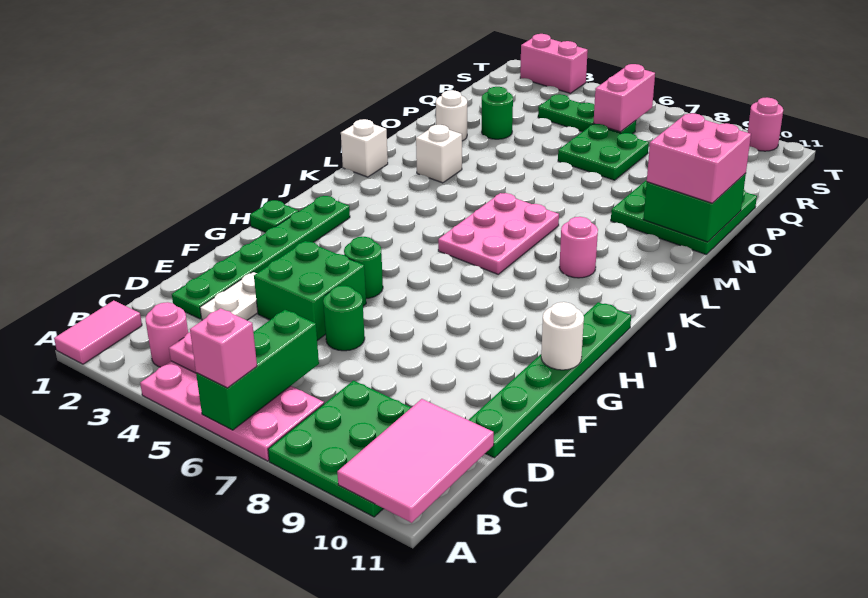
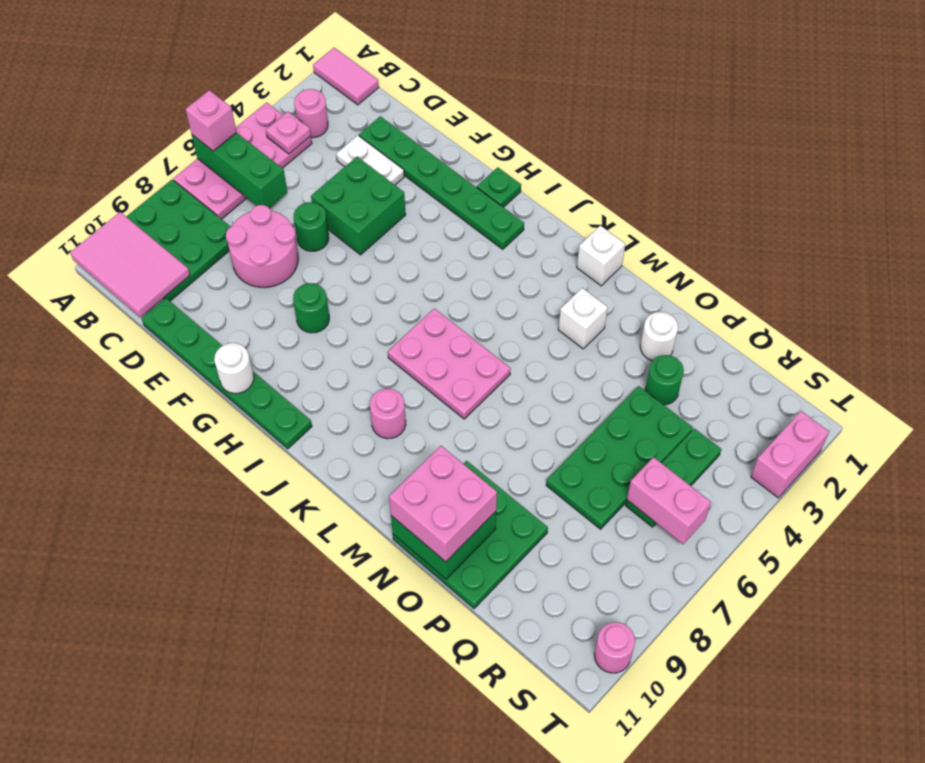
none -> pink 2x2 round brick [226,205,298,288]
green 1x1 round brick [344,237,383,298] -> green 1x1 round brick moved to [293,283,329,333]
green 2x2 plate [558,124,649,180] -> green 2x4 plate [546,386,693,529]

